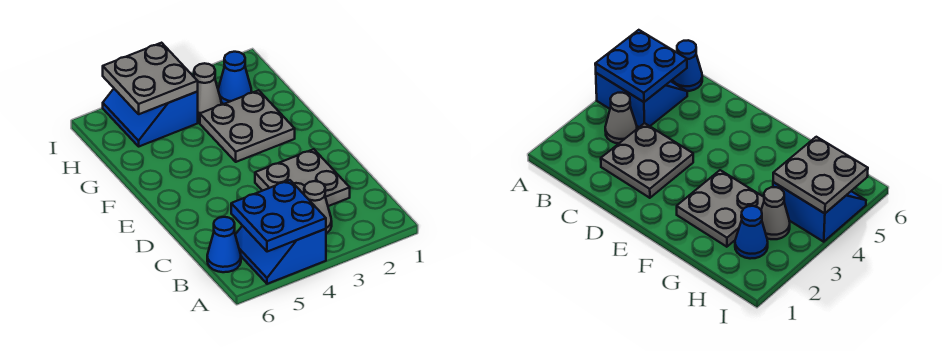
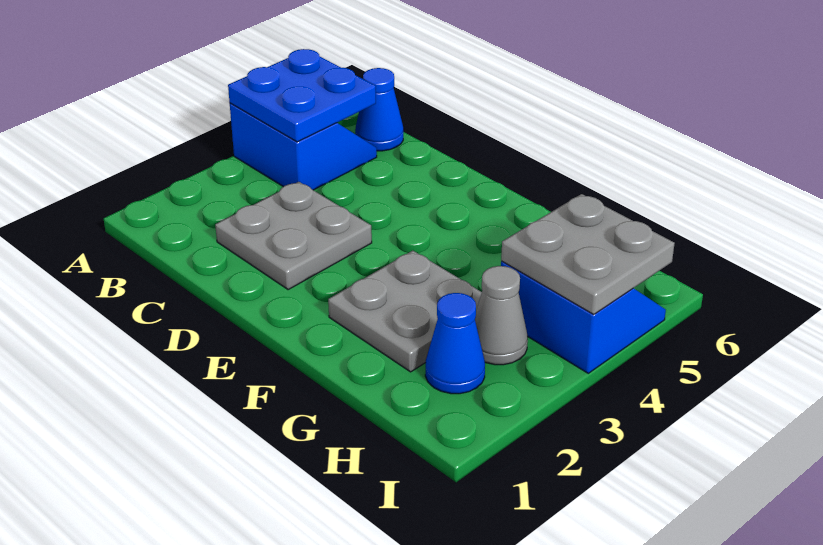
grey 1x1 cone [304,181,332,233] -> none

